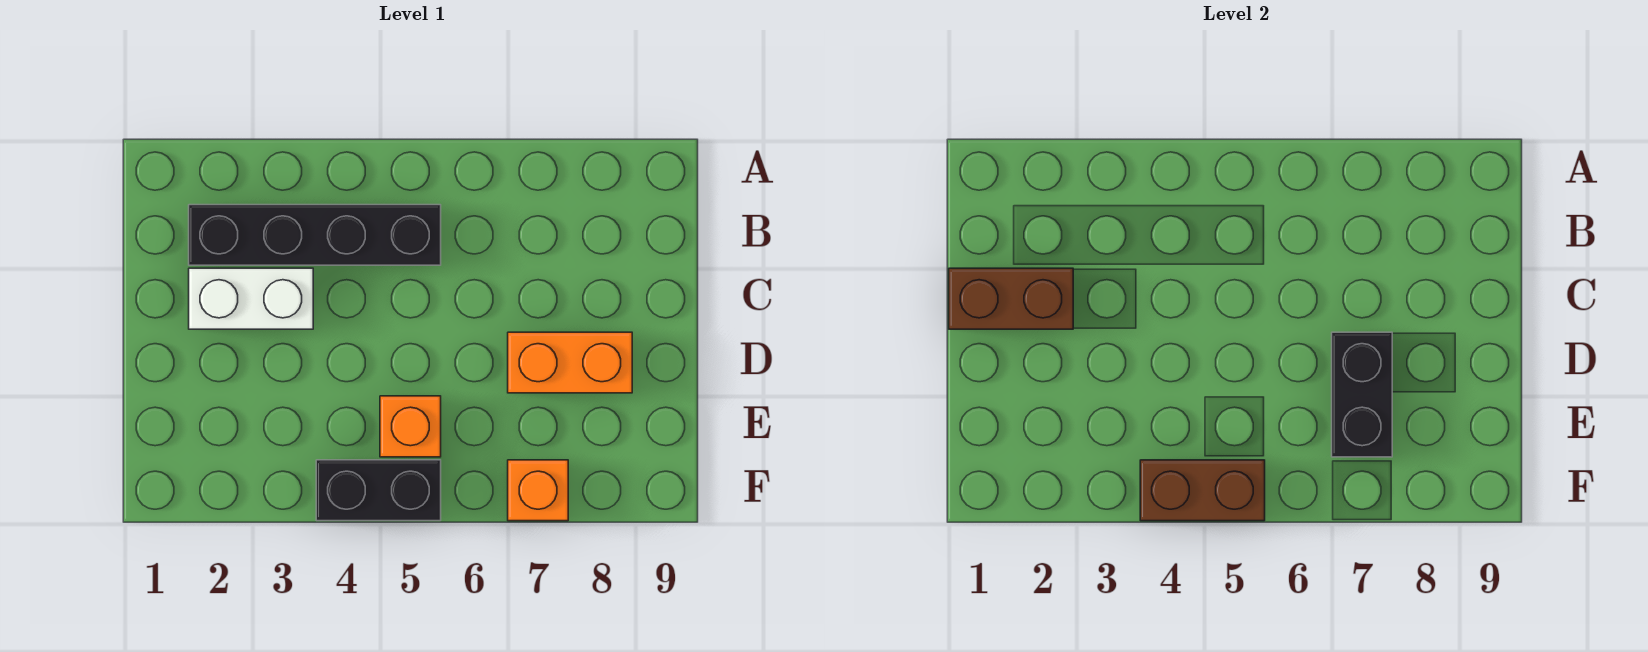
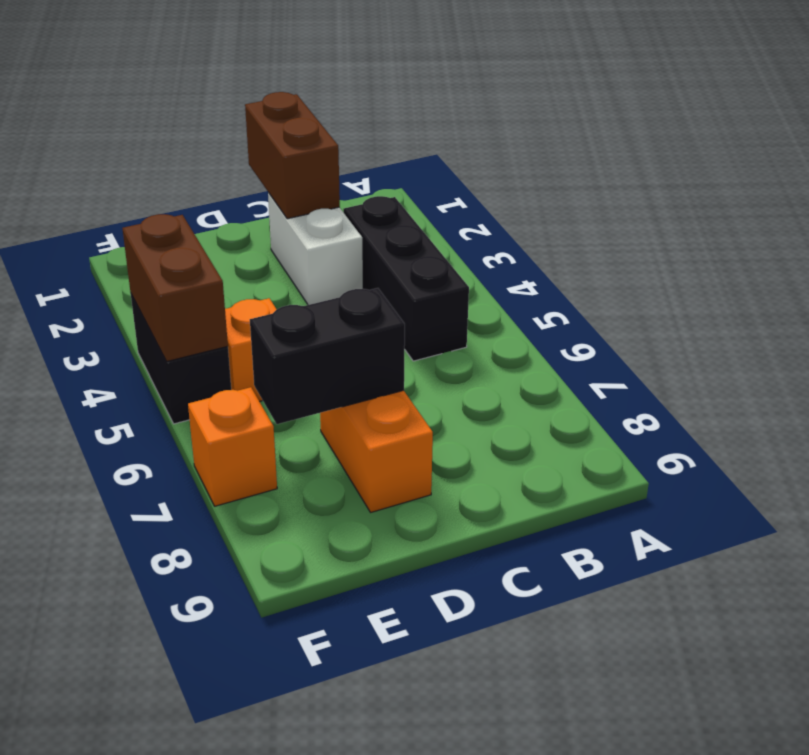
black 1x4 brick [189,205,441,265] -> black 1x3 brick [343,196,469,361]

